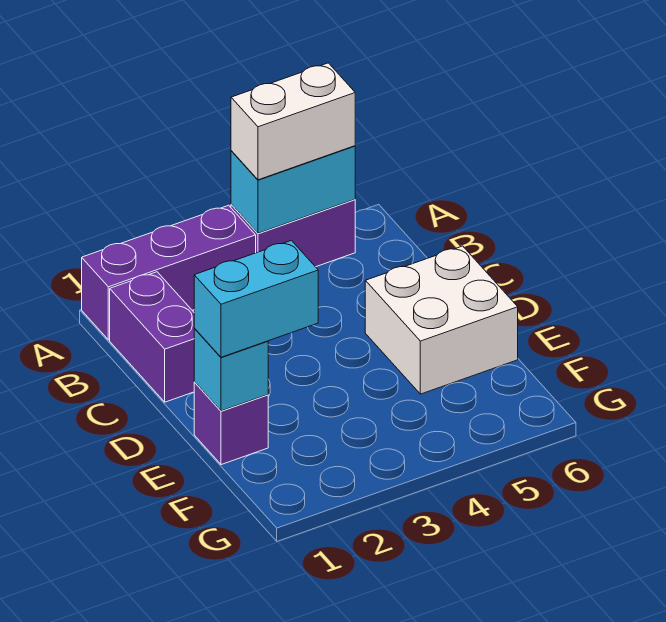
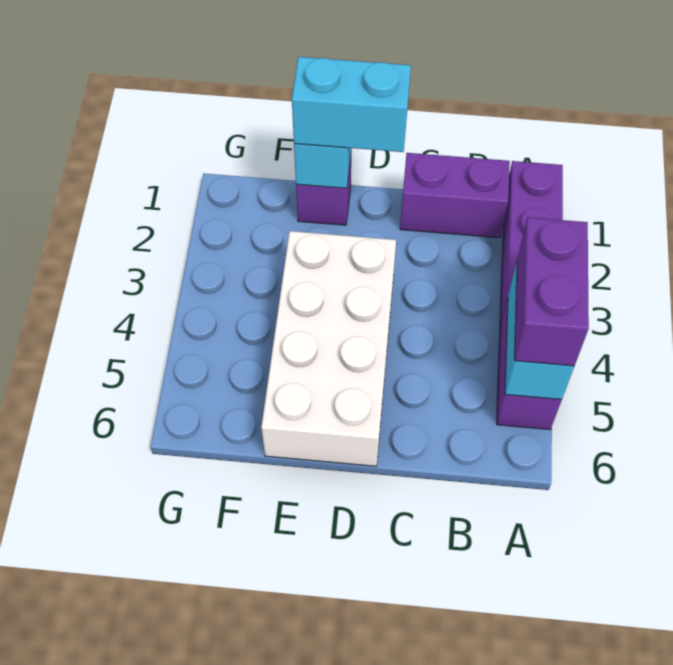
white 1x2 brick [231,63,355,180] -> purple 1x2 brick [515,217,589,366]
white 2x2 brick [365,246,518,394] -> white 2x4 brick [261,231,396,466]
cyan 1x2 brick [194,240,318,357] -> cyan 1x2 brick turned to [292,57,411,152]

